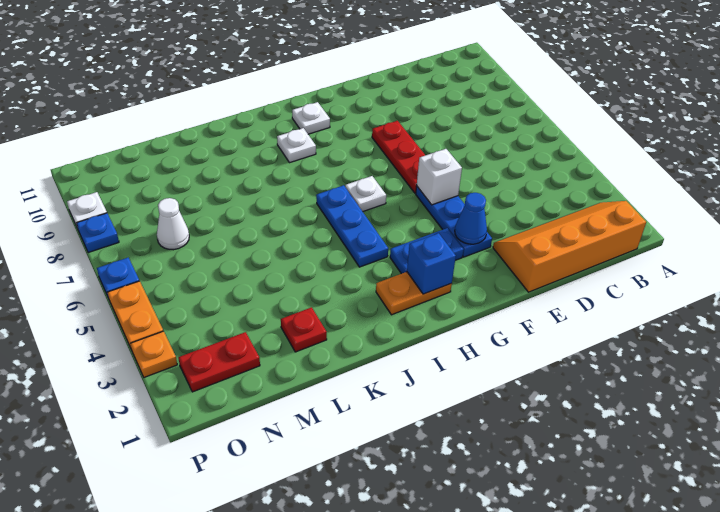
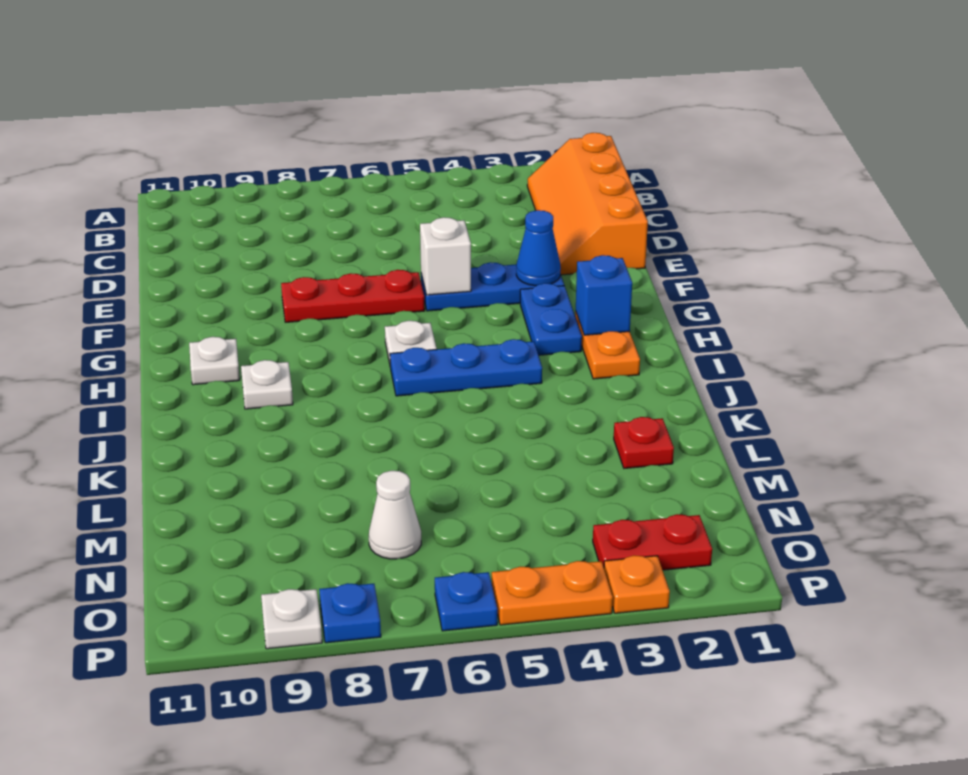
red 1x2 plate [178,332,260,392] -> red 1x2 plate turned to [593,514,712,570]

